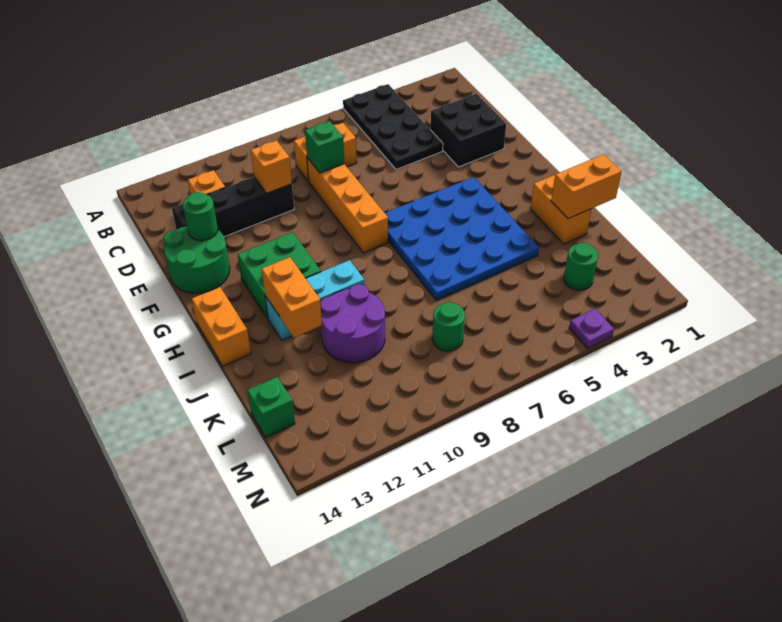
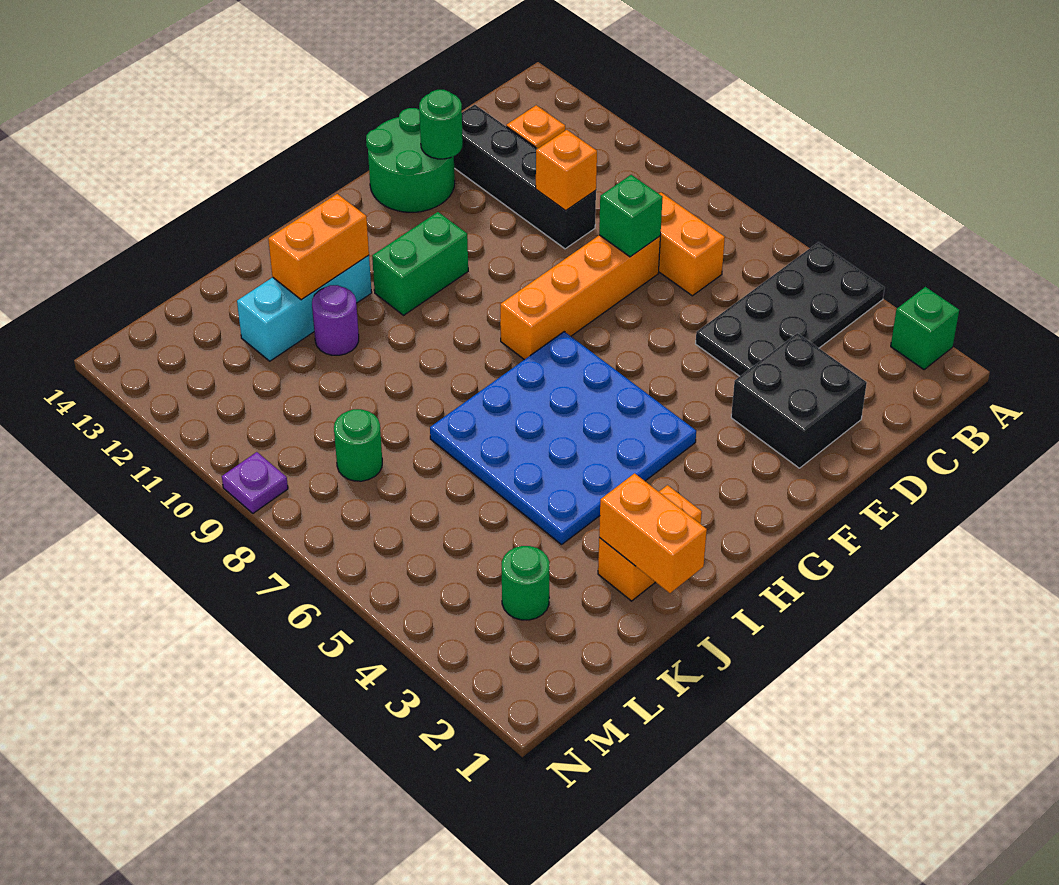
green 2x2 brick [238,232,321,319] -> green 1x2 brick [372,212,468,315]
orange 1x2 brick [192,287,251,366] -> none
cyan 1x3 brick [265,260,365,340] -> cyan 1x3 brick turned to [237,255,372,361]
purple 2x2 round brick [320,284,385,363] -> purple 1x1 round brick [312,285,359,355]
green 1x1 brick [247,377,295,437] -> green 1x1 brick moved to [891,287,959,370]
purple 1x1 plate [569,309,614,349] -> purple 1x1 plate moved to [222,452,288,513]

